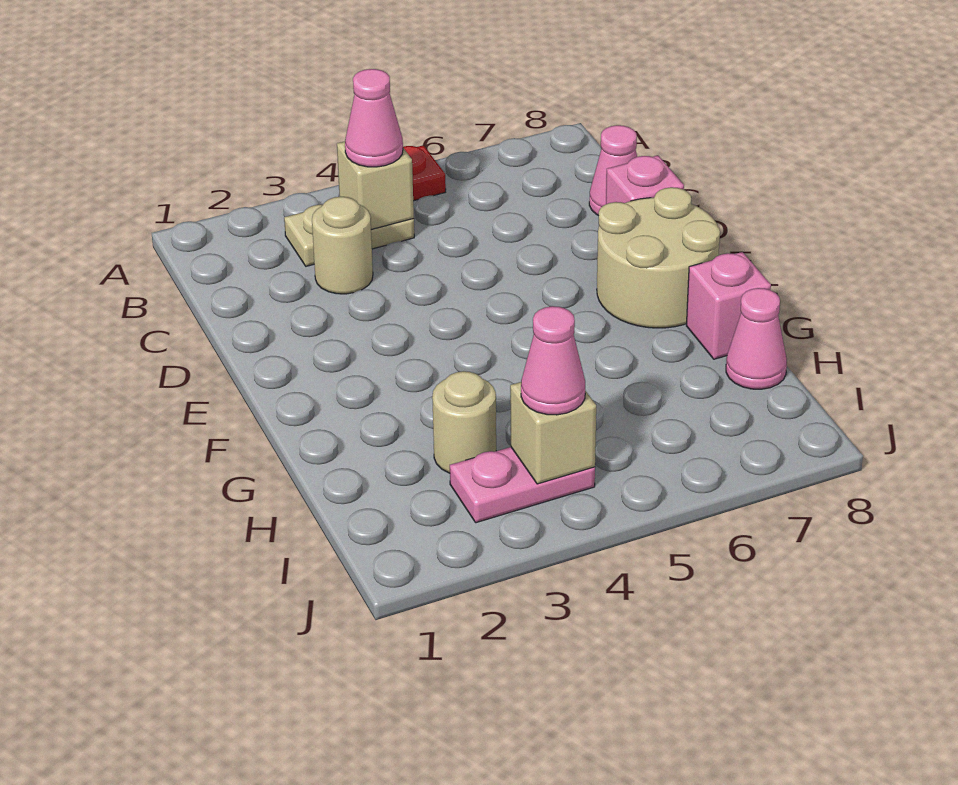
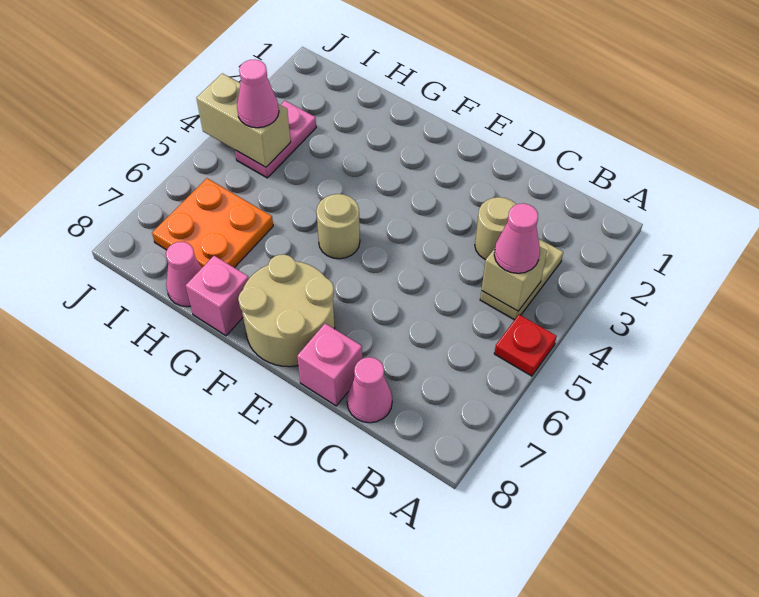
tan 1x1 round brick [432,371,496,473] -> tan 1x1 round brick moved to [316,194,360,259]
none -> orange 2x2 plate [152,178,273,268]
tan 1x1 brick [510,382,596,484] -> tan 1x2 brick [196,73,291,167]

